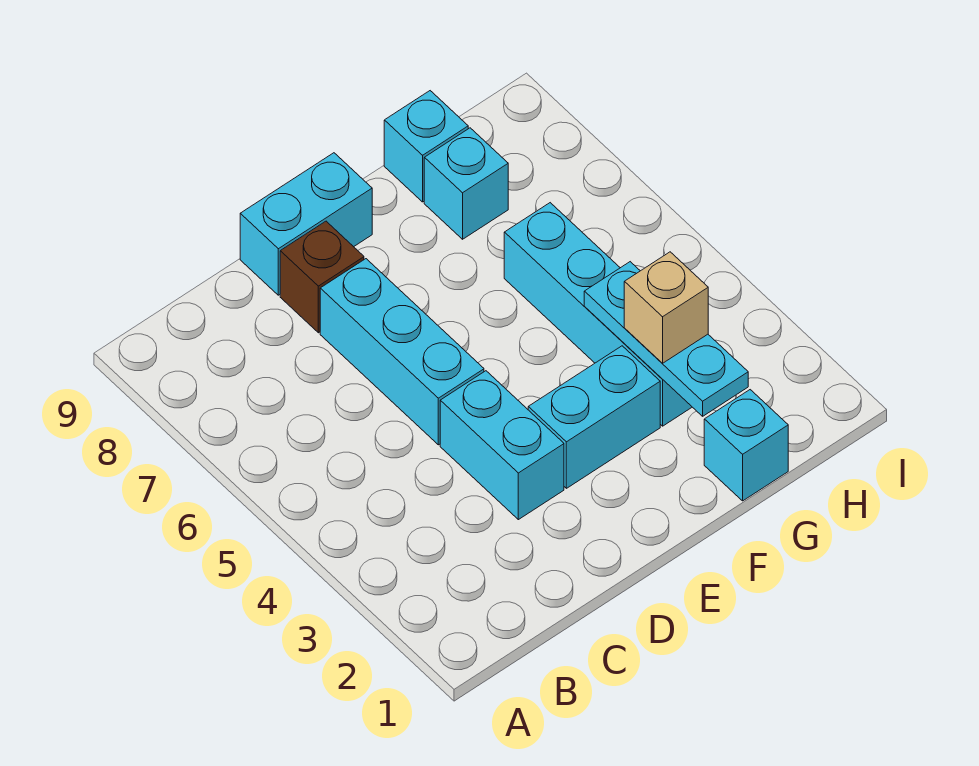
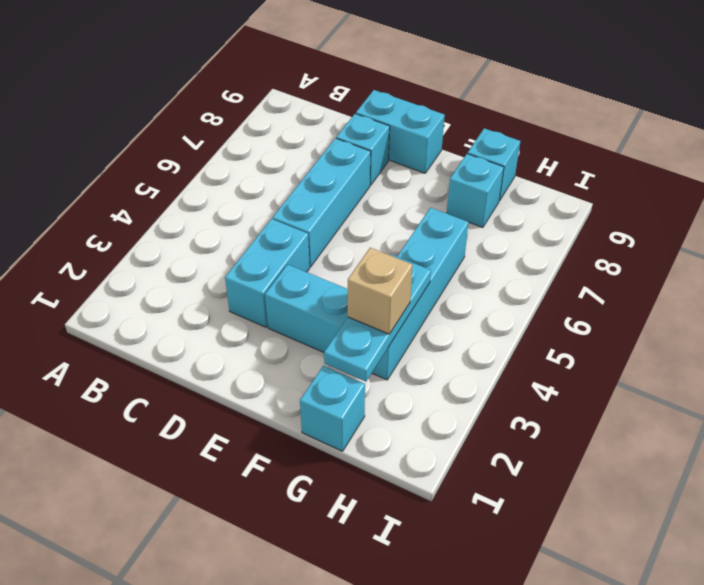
brown 1x1 brick [280,221,364,333] -> cyan 1x1 brick [336,114,390,185]

